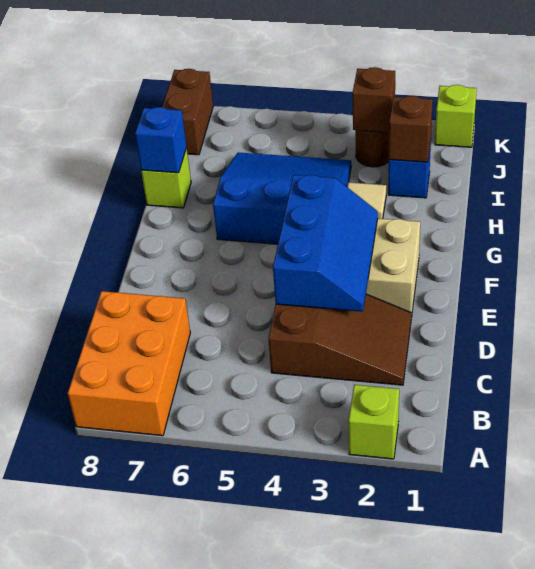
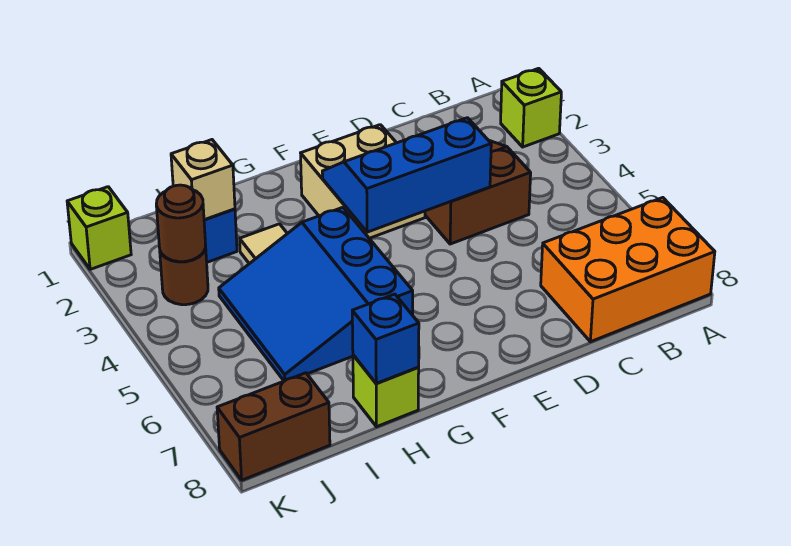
brown 1x1 brick [389,96,433,162] -> tan 1x1 brick [171,140,235,220]
brown 1x1 brick [353,67,395,132] -> brown 1x1 round brick [156,185,205,262]

